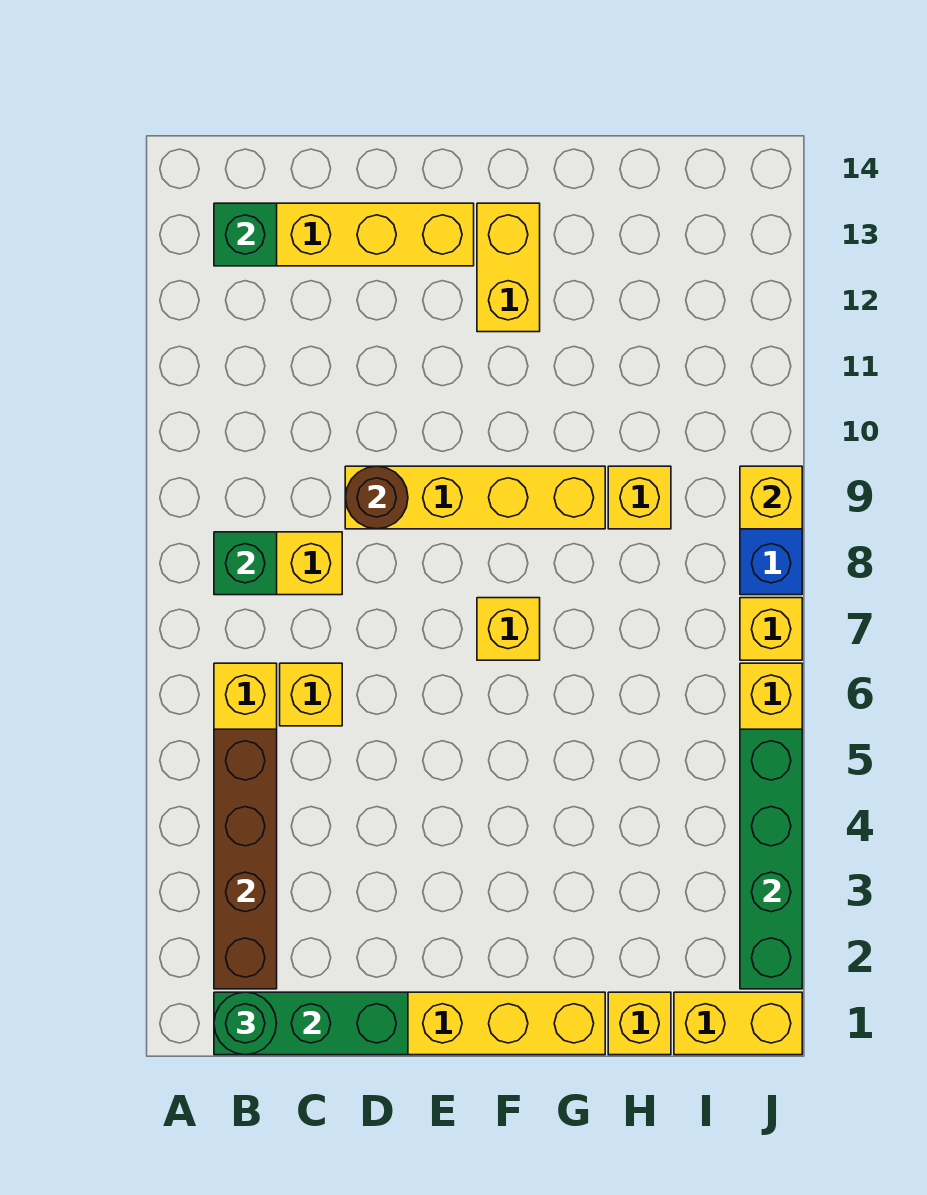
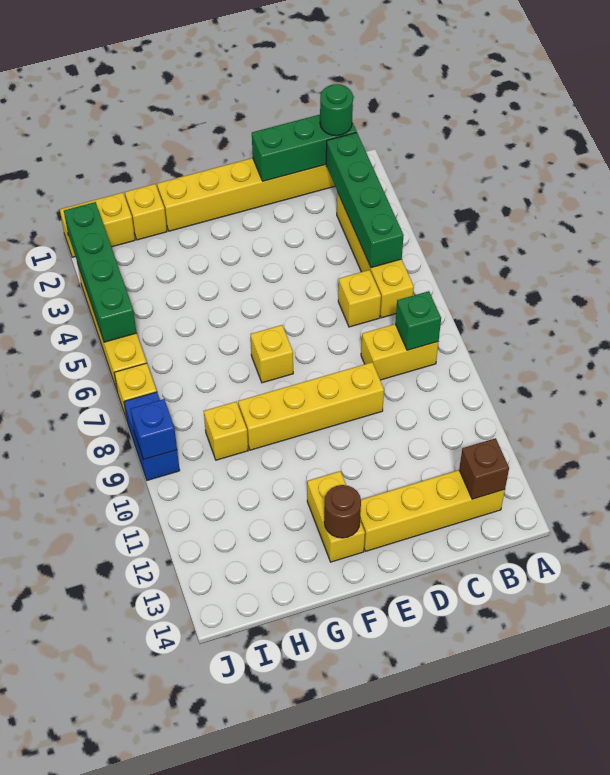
brown 1x4 brick [214,729,277,989] -> green 1x4 brick [326,133,404,268]
green 1x1 brick [214,203,277,266] -> brown 1x1 brick [459,438,509,499]
brown 1x1 round brick [345,466,408,529] -> brown 1x1 round brick moved to [324,485,361,538]
yellow 1x1 brick [740,466,802,529] -> blue 1x1 brick [131,399,177,459]

